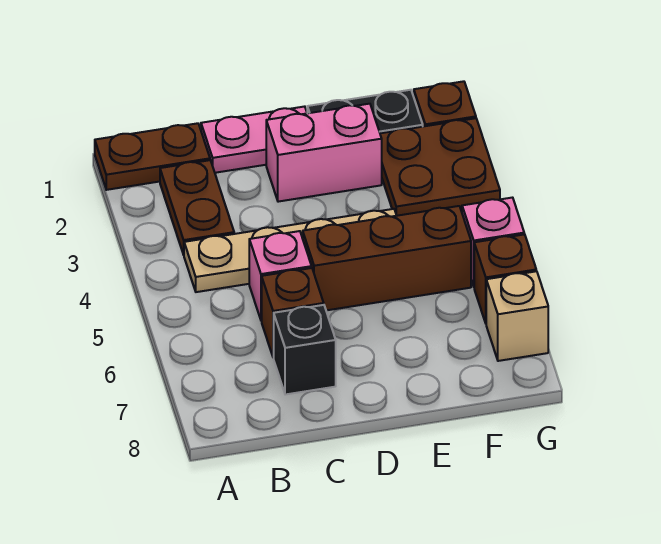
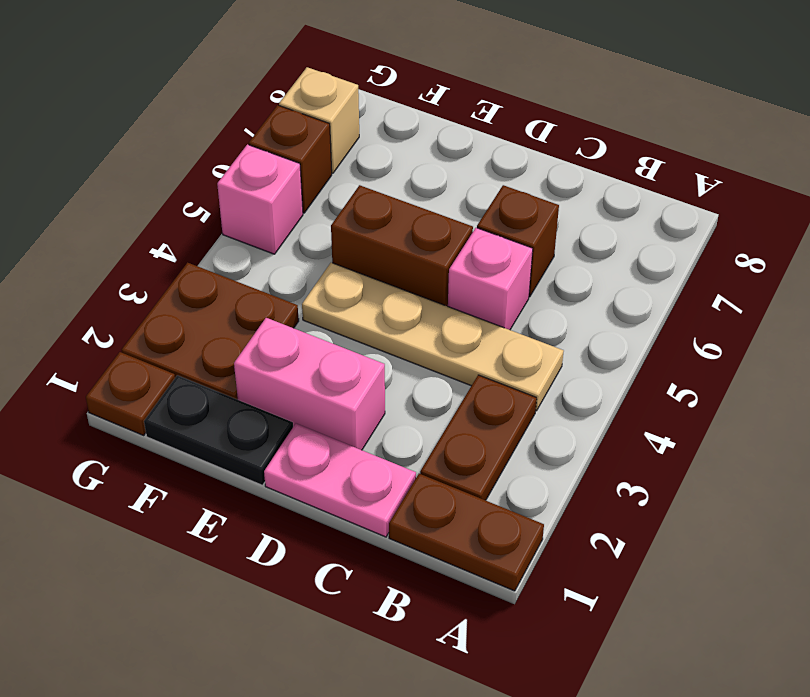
black 1x1 brick [274,305,336,395] -> none
brown 1x3 brick [303,206,471,310] -> brown 1x2 brick [331,185,473,306]

